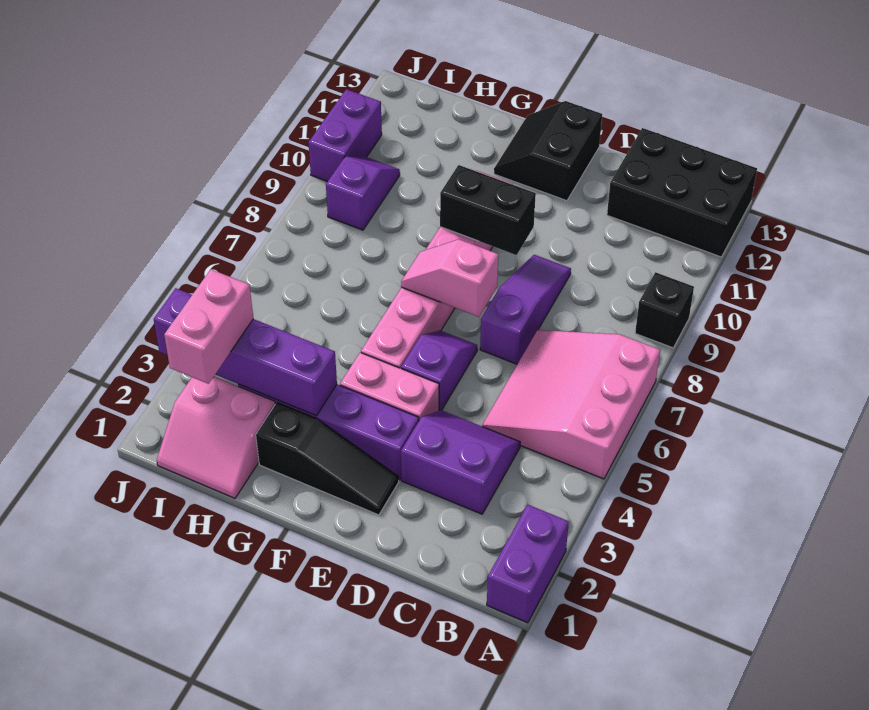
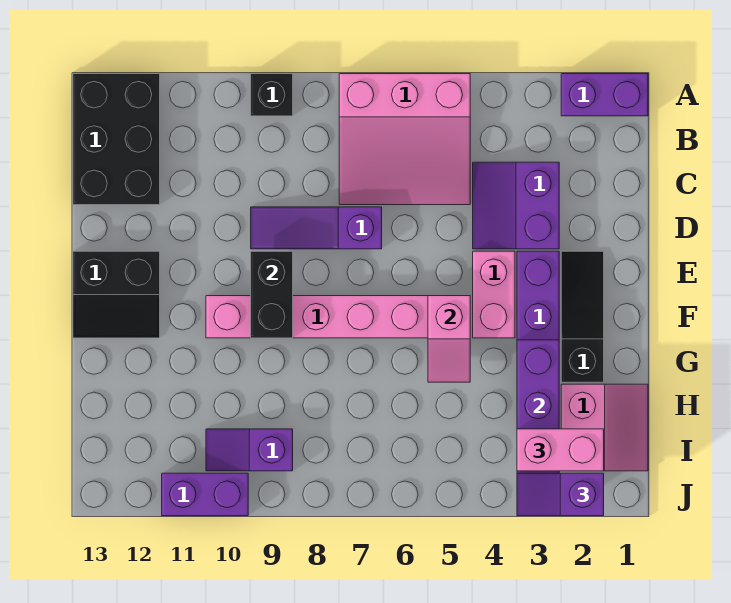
purple 1x2 slope [401,331,477,411] -> purple 1x2 slope moved to [517,473,604,516]
pink 1x2 slope [401,239,498,317] -> pink 1x2 slope moved to [428,296,470,382]

